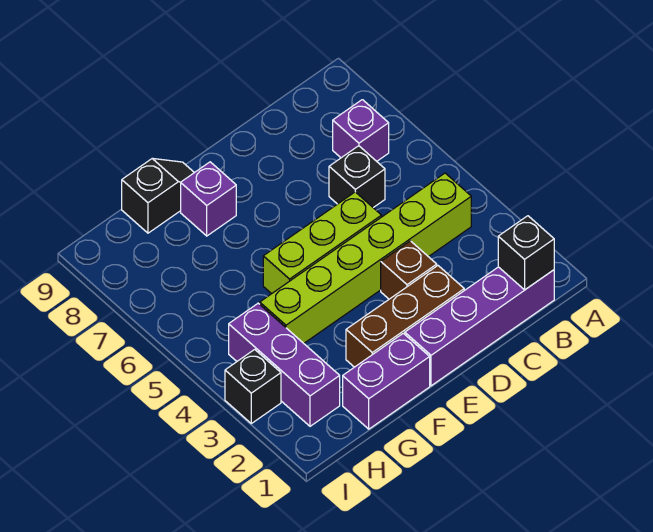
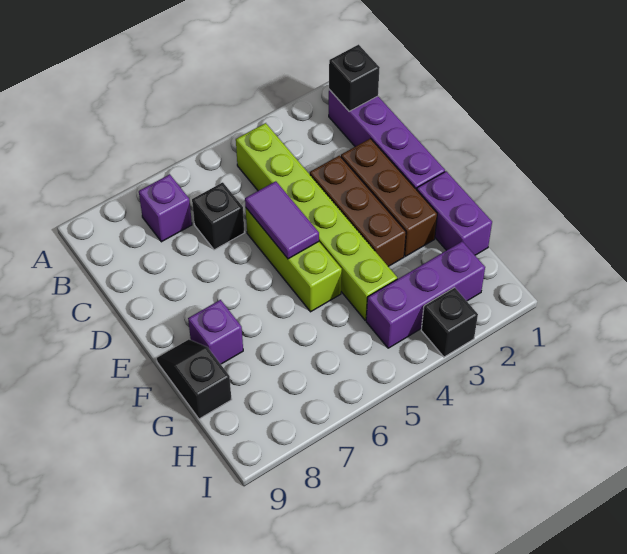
brown 1x1 brick [381,241,437,299] -> brown 1x3 brick [310,156,406,266]
none -> purple 1x2 tile [245,181,319,259]

